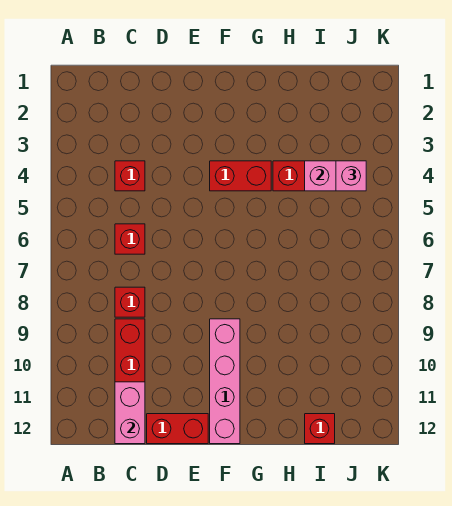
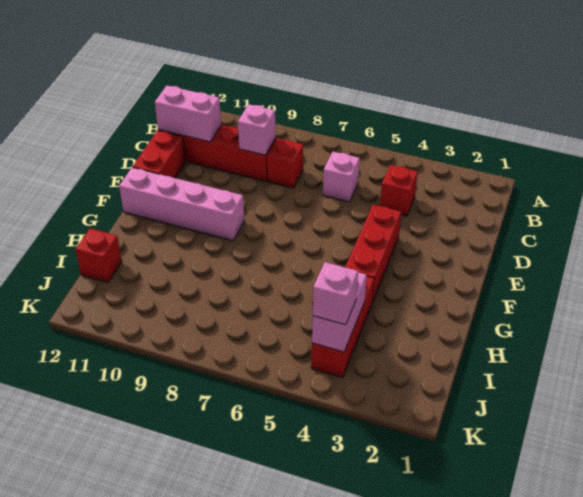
red 1x1 brick [115,224,145,254] -> pink 1x1 brick [323,152,360,202]
none -> pink 1x1 brick [238,104,275,155]
red 1x2 brick [210,161,271,191] -> red 1x3 brick [345,205,401,302]

